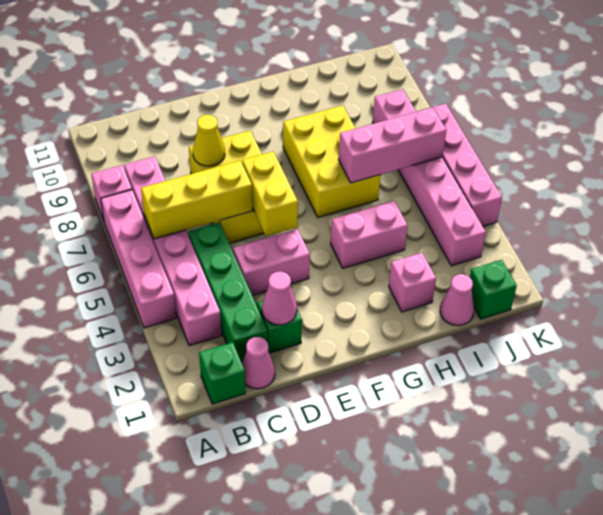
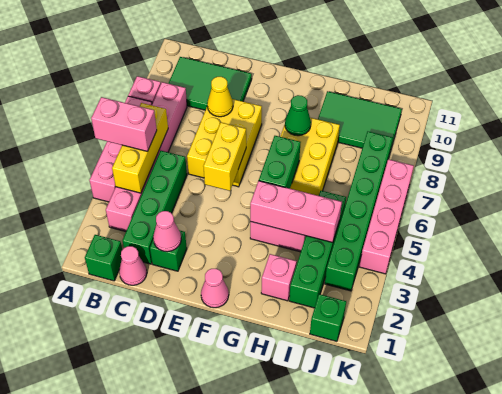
yellow 1x3 brick [141,161,252,239] -> yellow 1x3 brick turned to [112,103,168,193]
none -> green 2x3 tile [168,57,252,110]
pink 1x2 brick [233,229,310,296] -> pink 1x2 brick moved to [91,97,157,151]
none -> green 1x2 brick [259,136,301,189]
none -> green 1x1 cone [285,95,311,136]
pink 1x3 brick [338,107,447,183] -> pink 1x3 brick moved to [250,181,342,242]
none -> green 2x3 tile [318,91,402,151]
pink 1x1 cone [440,274,474,326] -> pink 1x1 cone moved to [201,269,229,308]
none -> green 1x4 brick [289,191,346,308]
pink 1x6 brick [372,89,486,266] -> green 1x6 brick [325,132,393,291]

